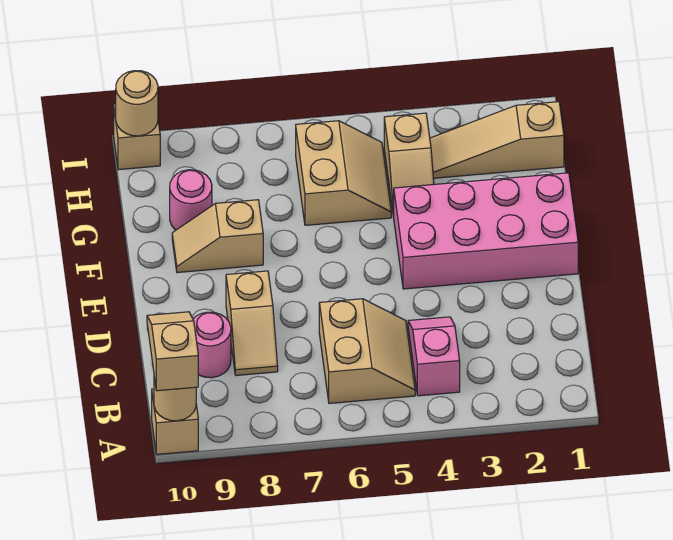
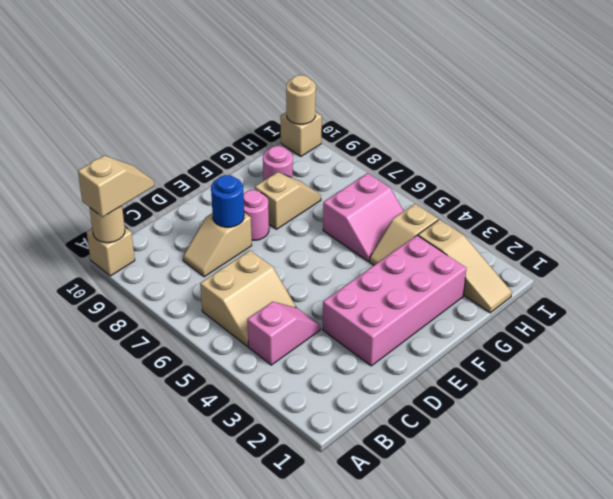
pink 1x1 round brick [193,312,231,378] -> pink 1x1 round brick moved to [243,190,269,240]
none -> blue 1x1 round brick [211,175,244,227]
pink 2x4 brick [394,173,578,289] -> pink 2x4 brick turned to [323,235,466,366]
tan 1x2 slope [172,200,263,273] -> tan 1x2 slope turned to [255,172,321,229]
tan 2x2 slope [296,121,391,225] -> pink 2x2 slope [323,173,403,261]
tan 1x3 slope [430,102,564,178] -> tan 1x3 slope turned to [418,219,512,313]

